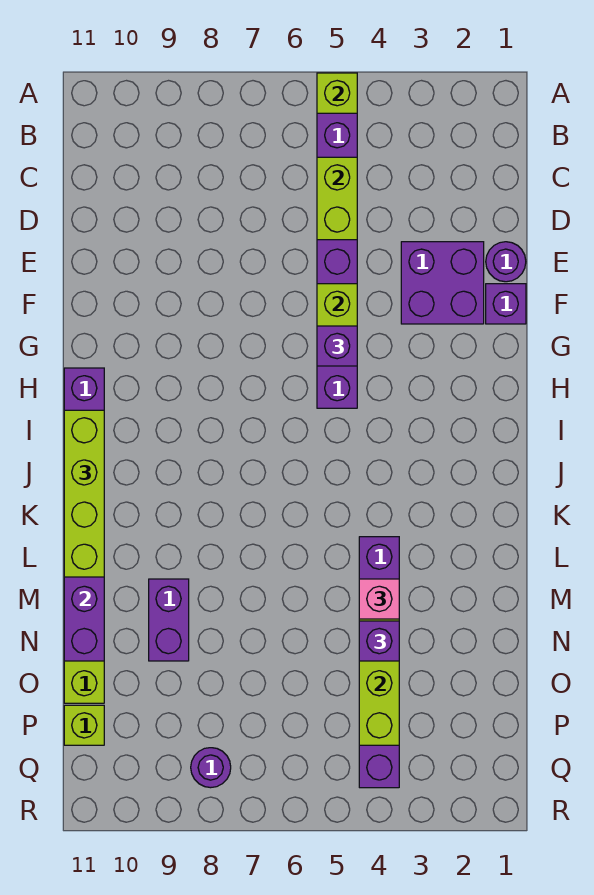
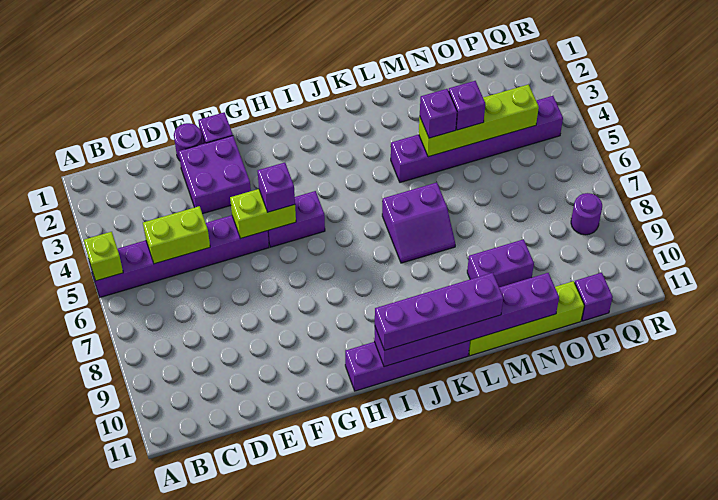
lime 1x4 brick [64,410,104,577] -> purple 1x4 brick [375,273,503,350]
none -> purple 2x2 slope [382,182,455,263]
pink 1x1 brick [359,579,399,619] -> purple 1x1 brick [420,89,457,138]
lime 1x1 brick [64,705,104,745] -> purple 1x1 brick [575,273,613,321]

